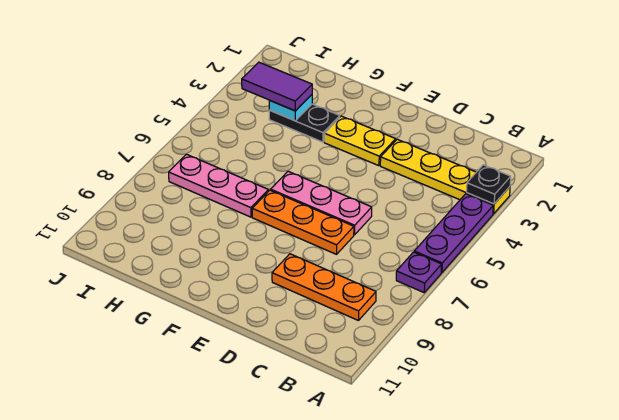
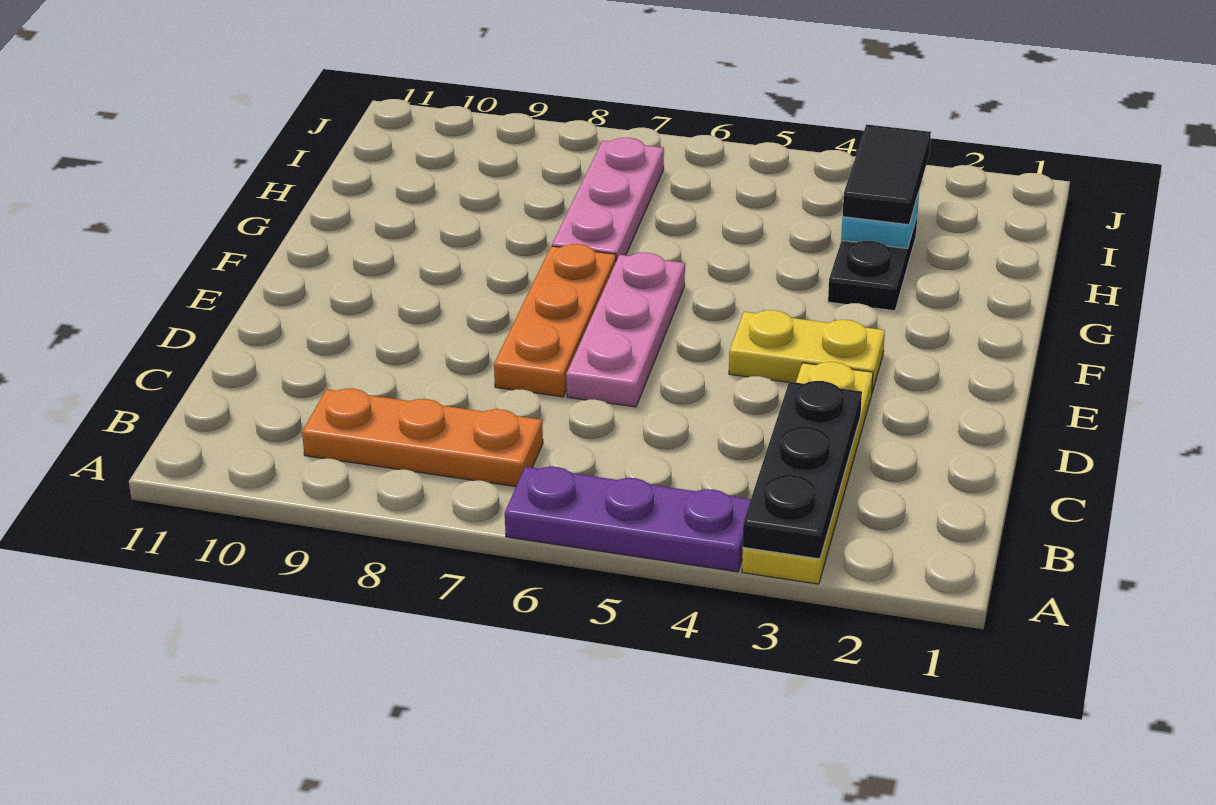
black 1x1 plate [467,165,511,204] -> black 1x3 plate [743,381,862,559]
purple 1x1 plate [396,252,442,292] -> none
orange 1x3 plate [272,254,376,321] -> orange 1x3 plate turned to [302,389,543,487]
yellow 1x2 plate [324,116,396,166] -> yellow 1x2 plate turned to [729,310,885,392]
purple 1x2 tile [242,62,312,111] -> black 1x2 tile [842,124,931,225]

